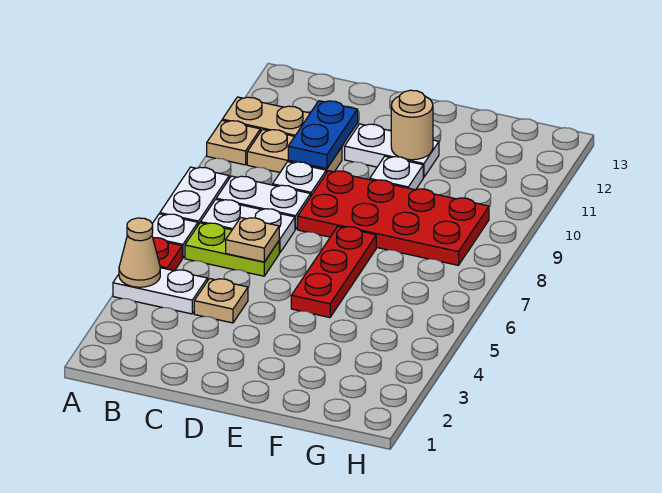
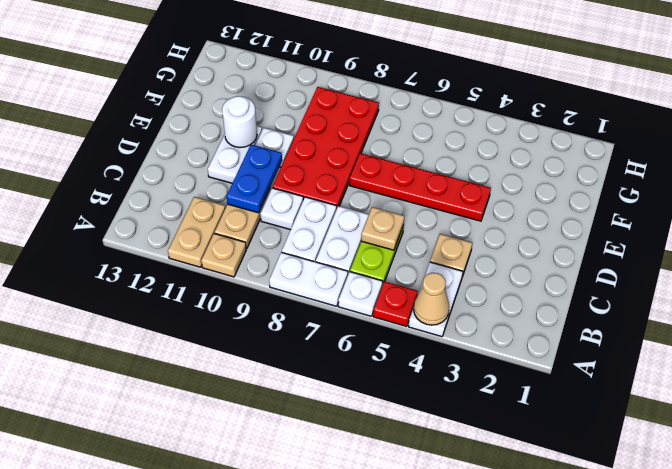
blue 1x2 plate [288,101,358,169] -> blue 1x2 plate turned to [226,145,282,213]
red 1x3 plate [291,226,376,318] -> red 1x4 plate [350,153,491,221]
tan 1x1 round brick [391,90,433,160] -> white 1x1 round brick [222,96,257,148]

